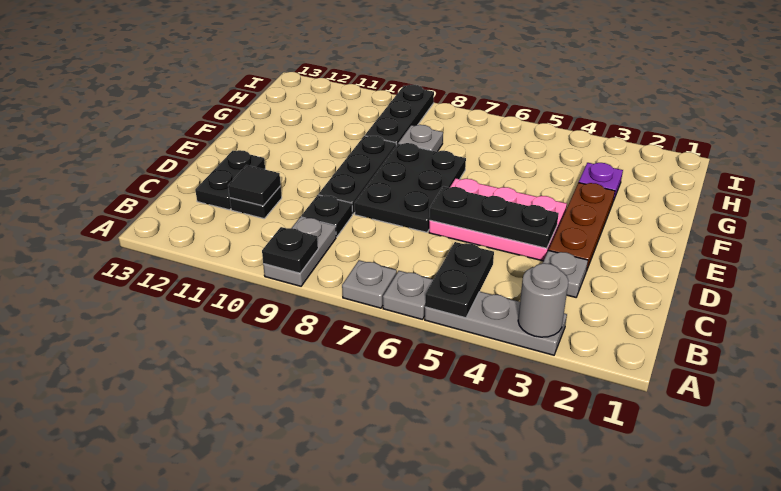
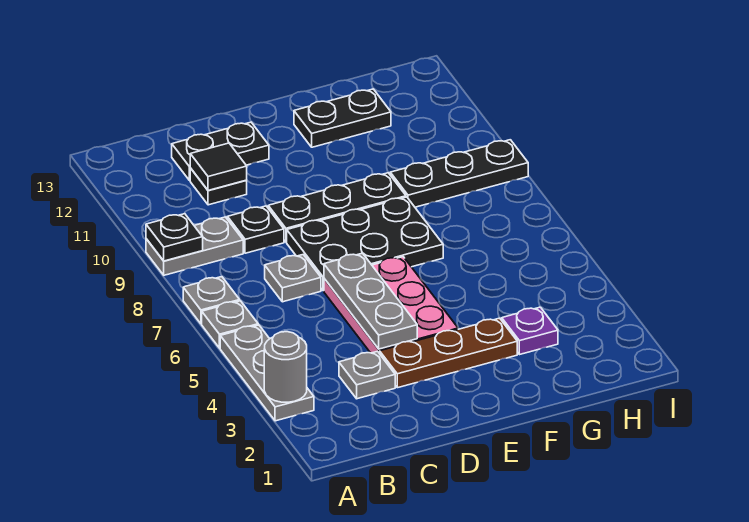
black 1x2 plate [425,242,494,318] -> black 1x2 plate moved to [294,89,391,147]
black 1x3 plate [430,186,559,248] -> grey 1x3 plate [324,253,417,349]
grey 1x1 plate [399,125,443,152] -> grey 1x1 plate moved to [265,255,321,302]

